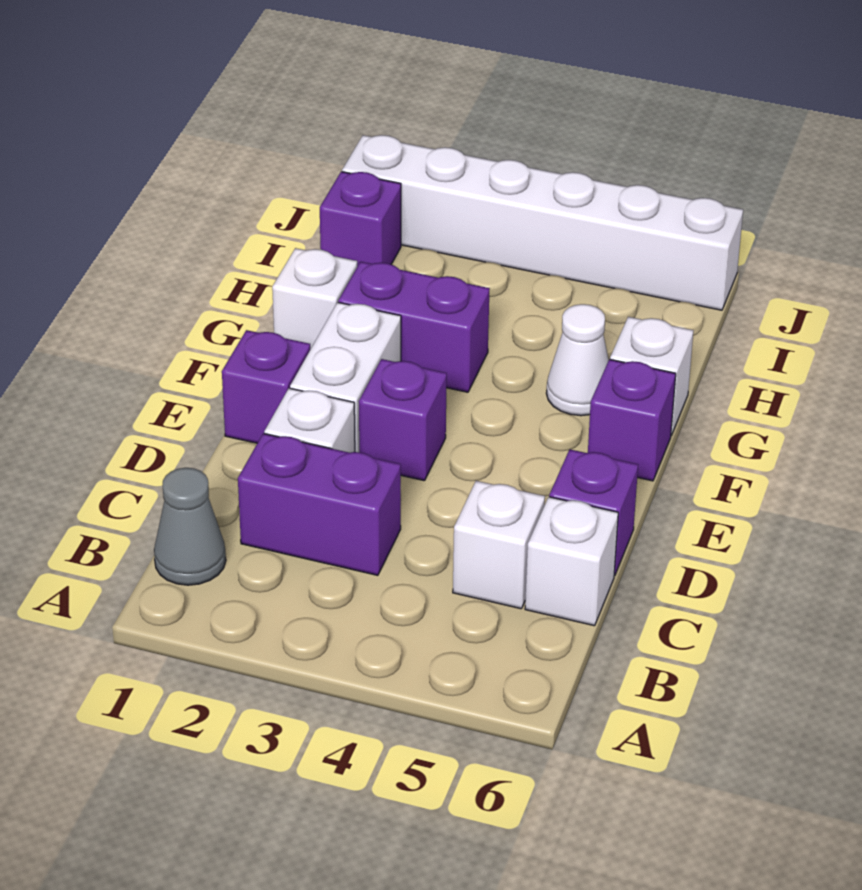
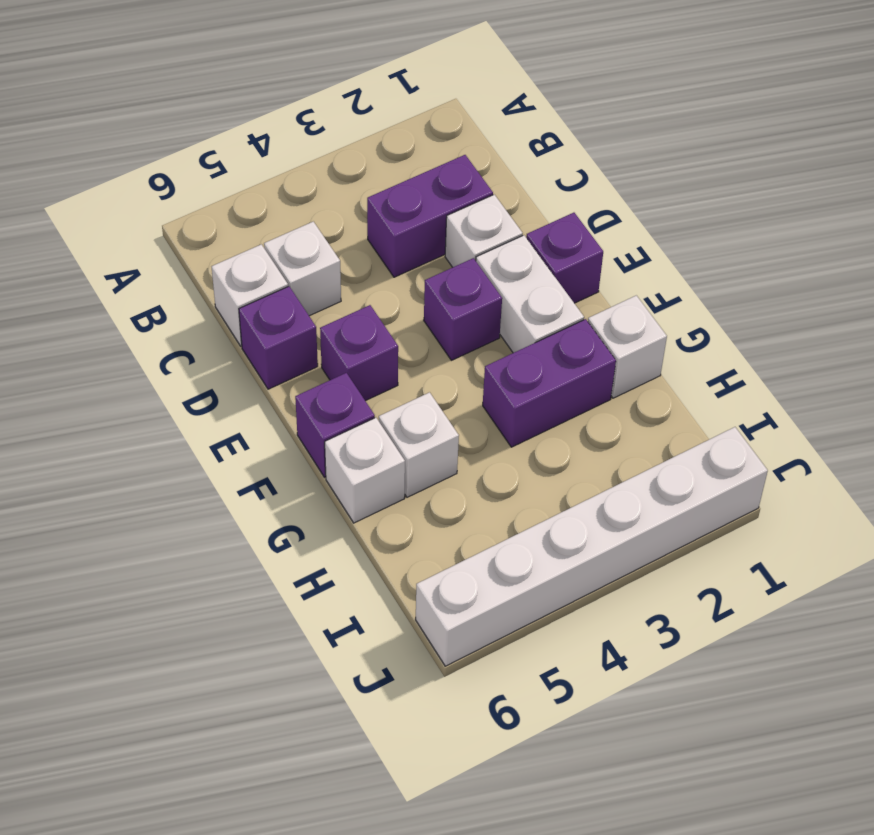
grey 1x1 cone [154,468,226,585] -> none
white 1x1 cone [546,304,609,416] -> white 1x1 brick [379,392,459,497]
purple 1x1 brick [320,172,401,266] -> purple 1x1 brick moved to [320,305,398,401]

